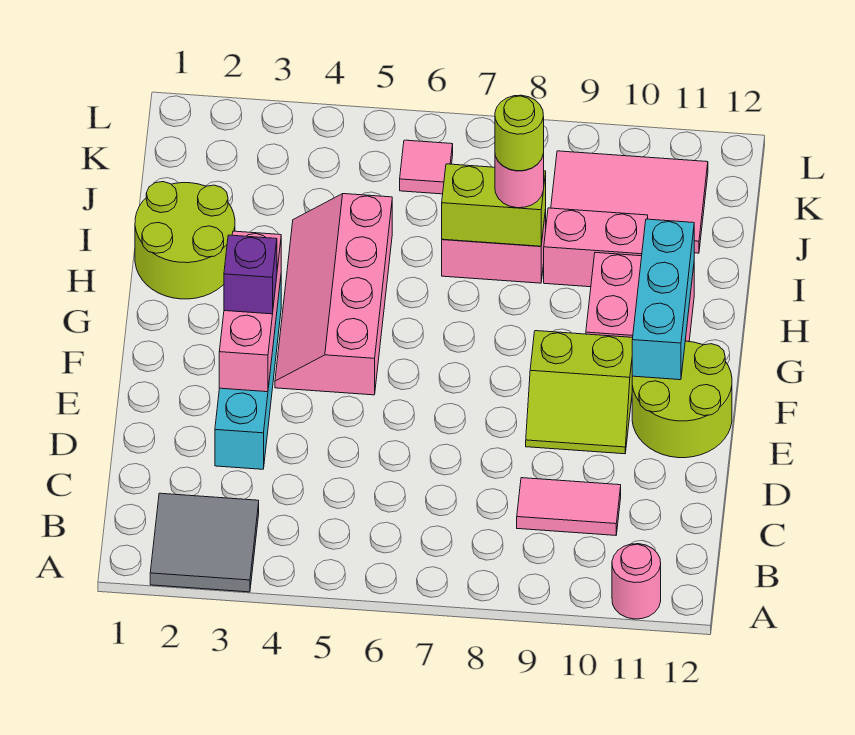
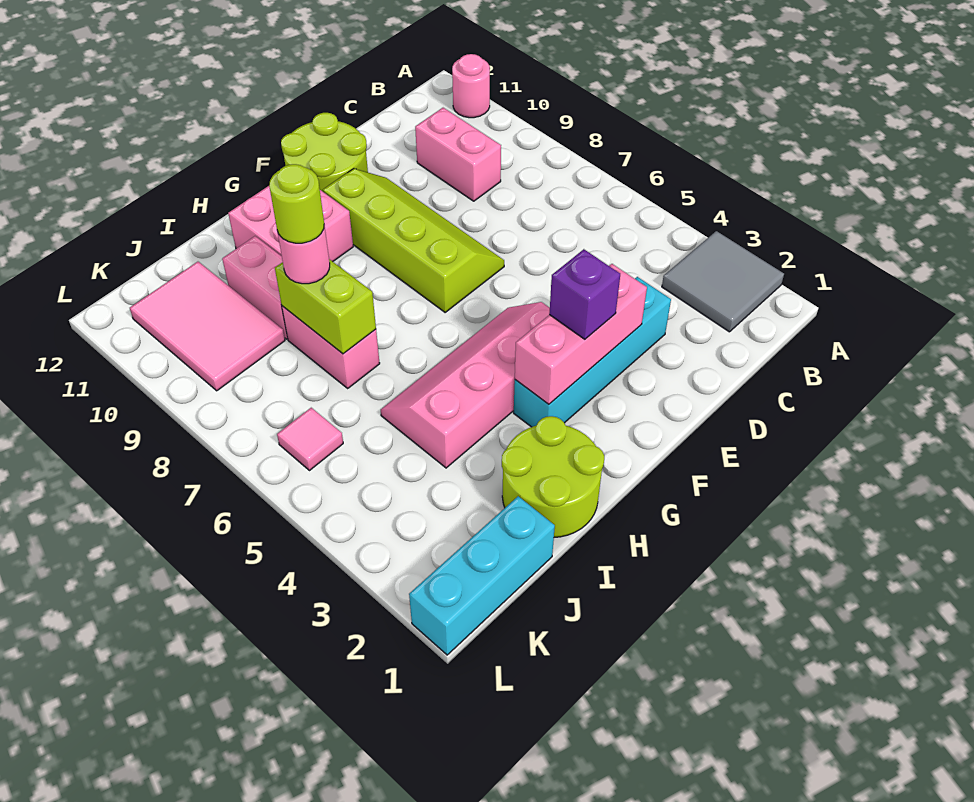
pink 1x2 tile [517,478,621,535] -> pink 1x2 brick [415,108,501,201]
lime 2x2 slope [526,331,633,454] -> lime 2x4 slope [323,169,504,312]
pink 2x4 slope [275,194,392,395] -> pink 2x4 slope turned to [381,302,550,468]
cyan 1x3 brick [632,219,694,380] -> cyan 1x3 brick moved to [409,496,555,655]

